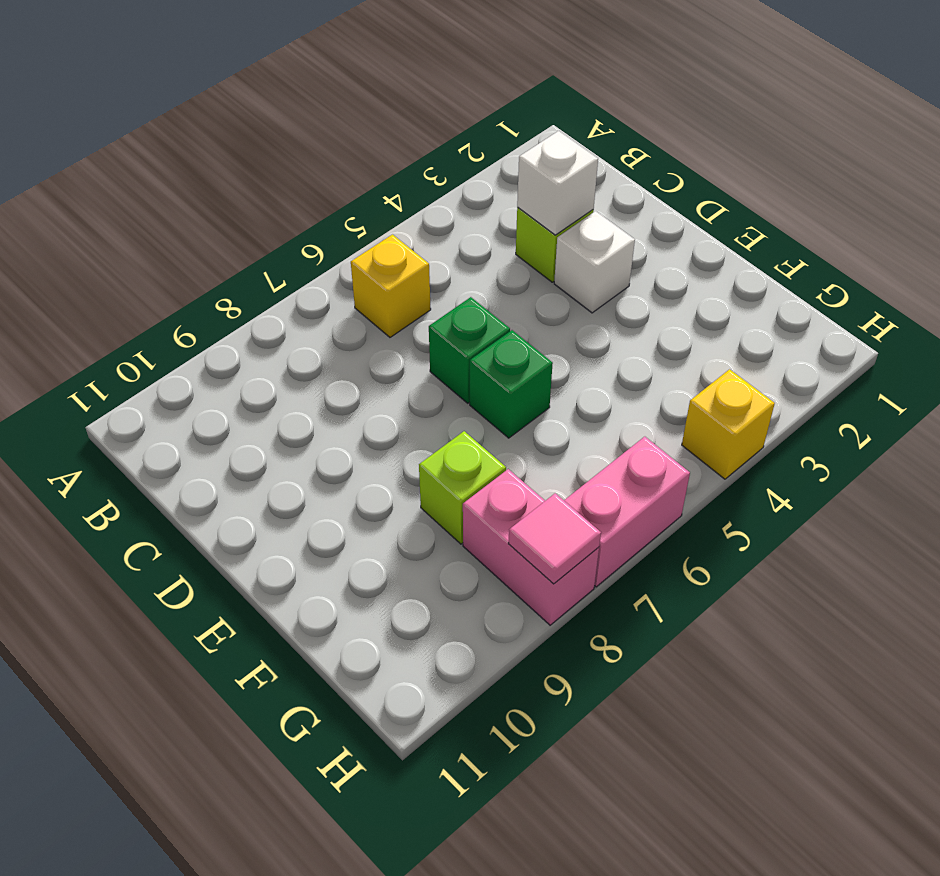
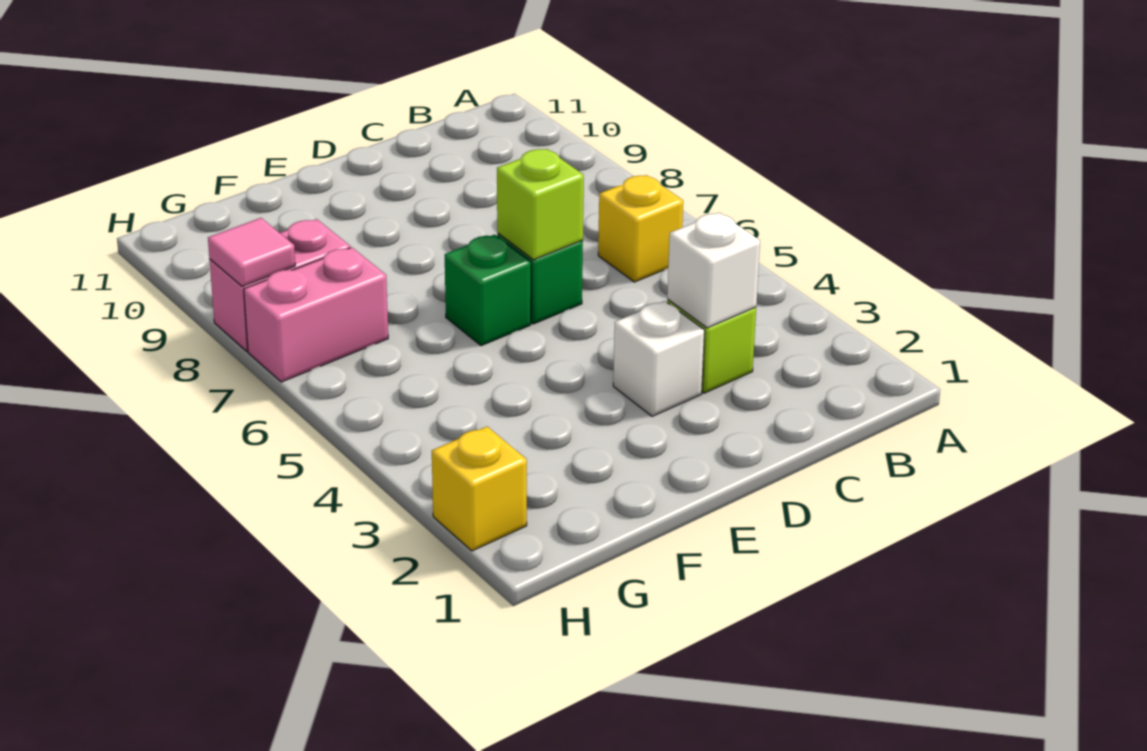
lime 1x1 brick [419,431,506,544] -> lime 1x1 brick moved to [497,149,584,260]
yellow 1x1 brick [682,369,775,479] -> yellow 1x1 brick moved to [432,427,527,551]
pink 1x2 brick [564,437,690,587] -> pink 1x2 brick turned to [244,247,388,382]

